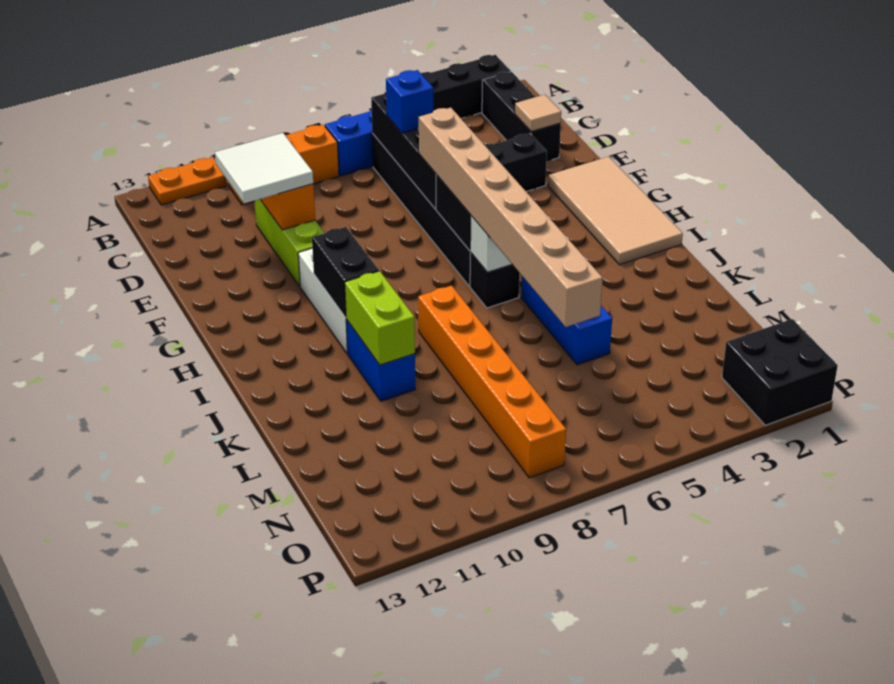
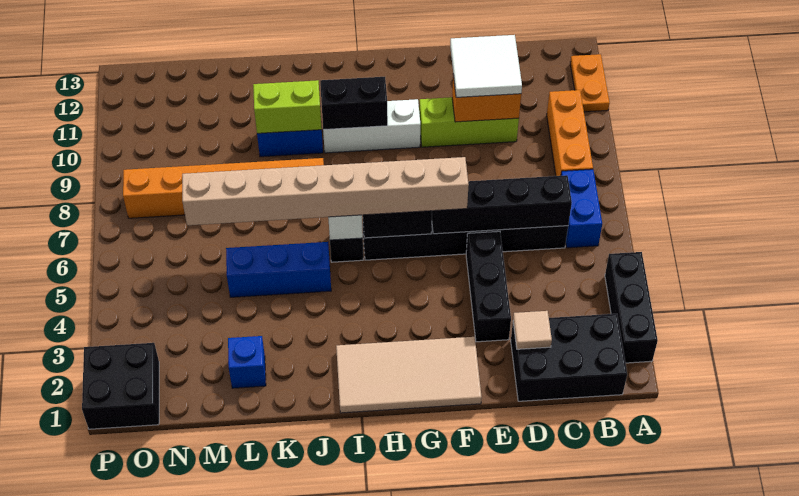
black 1x3 brick [482,72,561,161] -> black 2x3 brick [511,314,627,401]
blue 1x1 brick [386,70,434,133] -> blue 1x1 brick moved to [228,336,266,388]

